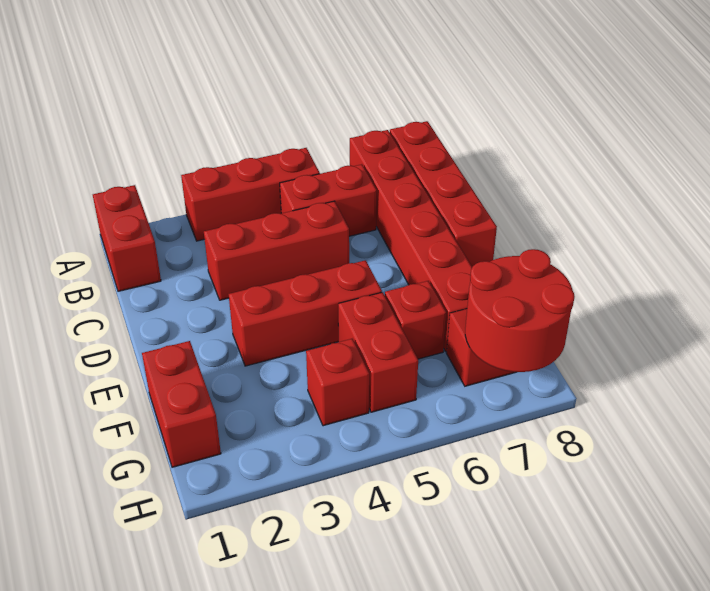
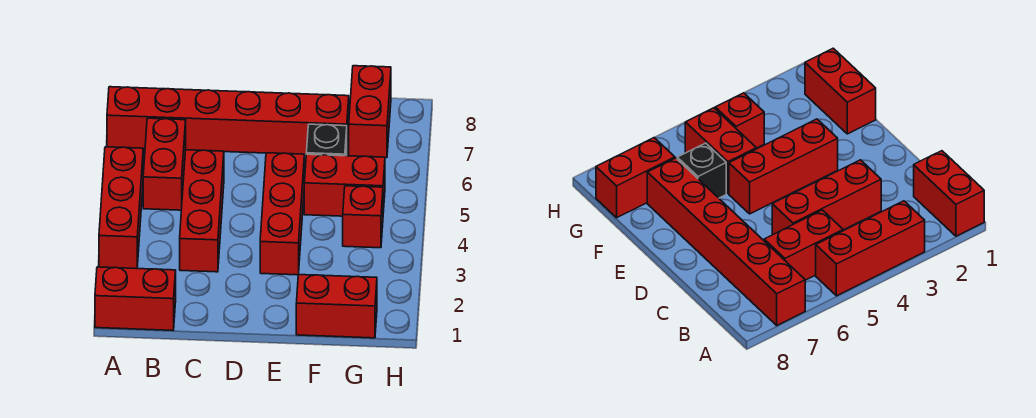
red 1x4 brick [390,121,497,267] -> none
red 1x1 brick [385,281,446,359] -> black 1x1 brick [306,124,347,156]
red 2x2 round brick [465,249,575,372] -> none

